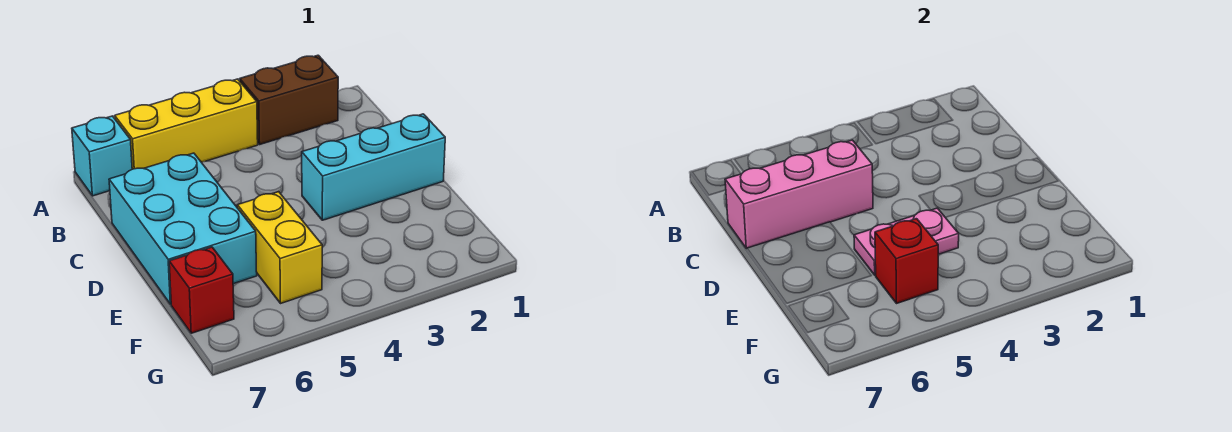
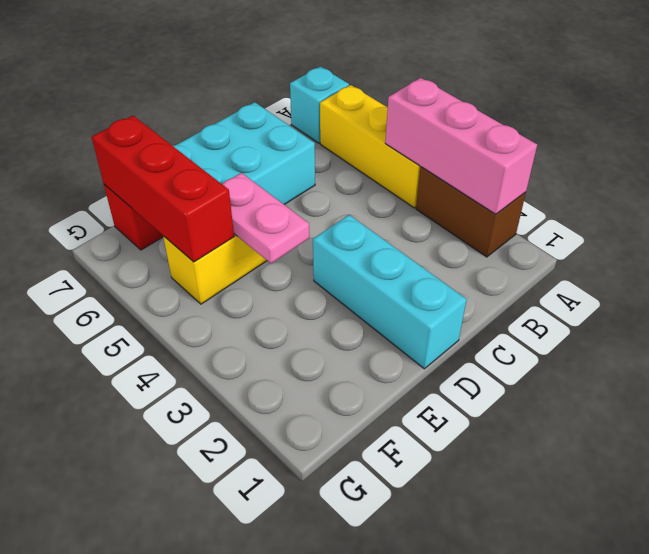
pink 1x3 brick [725,140,873,249] -> pink 1x3 brick moved to [385,78,537,214]
red 1x1 brick [875,219,938,304] -> red 1x3 brick [92,116,234,262]

